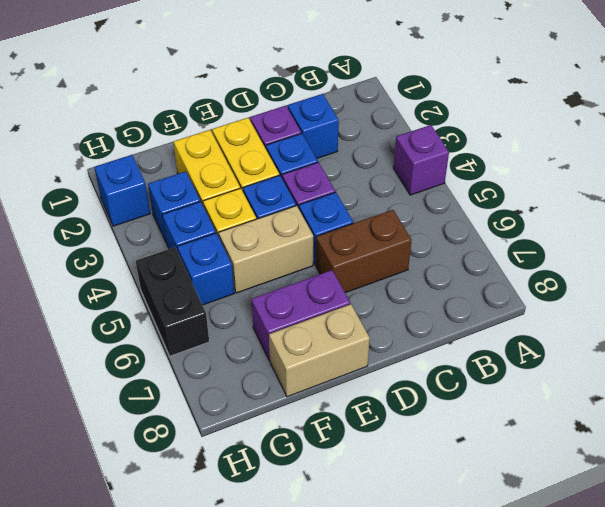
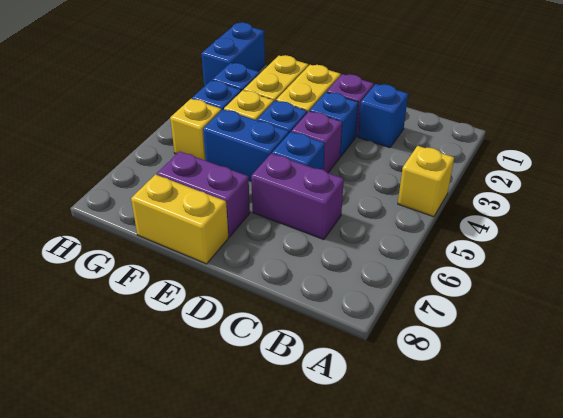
purple 1x1 brick [393,125,449,195] -> yellow 1x1 brick [398,146,454,217]
brown 1x2 brick [316,210,412,293] -> purple 1x2 brick [251,154,344,240]
tan 1x2 brick [219,206,313,293] -> blue 1x2 brick [203,109,289,181]
tan 1x2 brick [269,304,370,397] -> yellow 1x2 brick [131,175,228,264]
blue 1x1 brick [177,233,234,305] -> yellow 1x1 brick [170,99,222,160]
blue 1x1 brick [94,155,150,226] -> blue 1x2 brick [202,22,265,86]
black 1x2 brick [136,247,209,356] -> none

